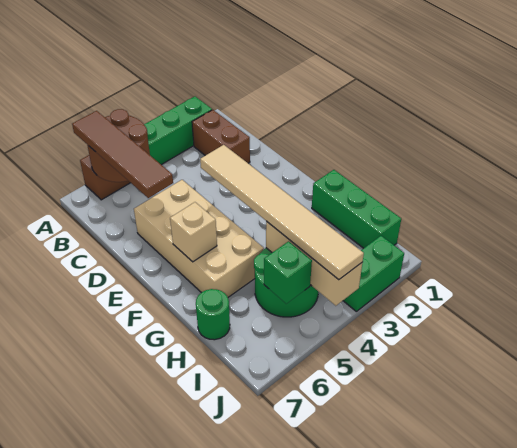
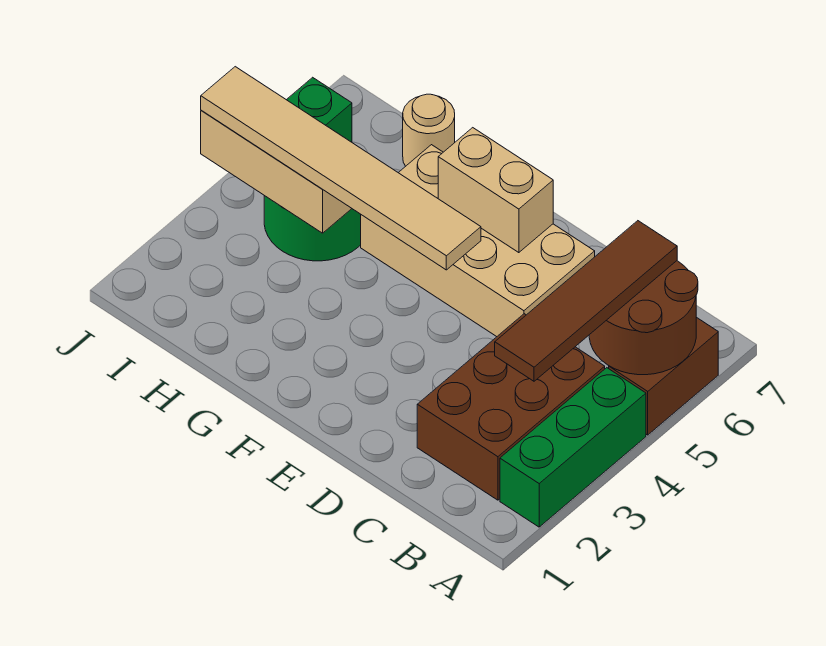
brown 1x4 tile [72,111,173,198] -> brown 1x4 tile turned to [495,221,677,381]
brown 1x2 brick [192,110,250,163] -> brown 2x3 brick [417,314,605,500]
tan 1x1 brick [170,202,217,262] -> tan 1x2 brick [438,128,553,253]
green 1x3 brick [312,170,401,248] -> none
green 1x1 round brick [196,289,230,340] -> tan 1x1 round brick [403,94,455,166]
green 1x2 brick [343,236,404,311] -> none

